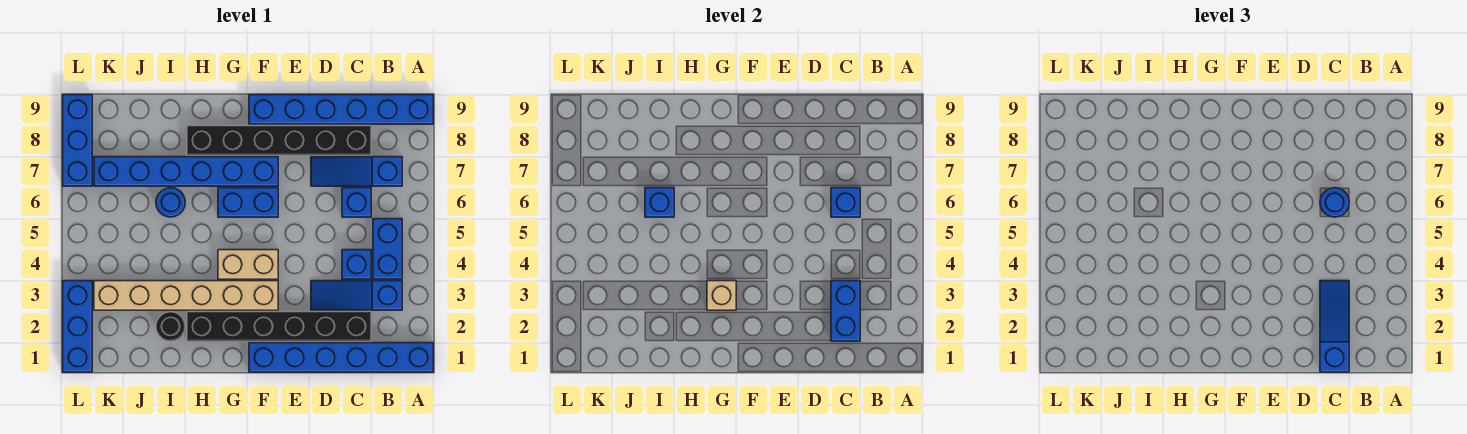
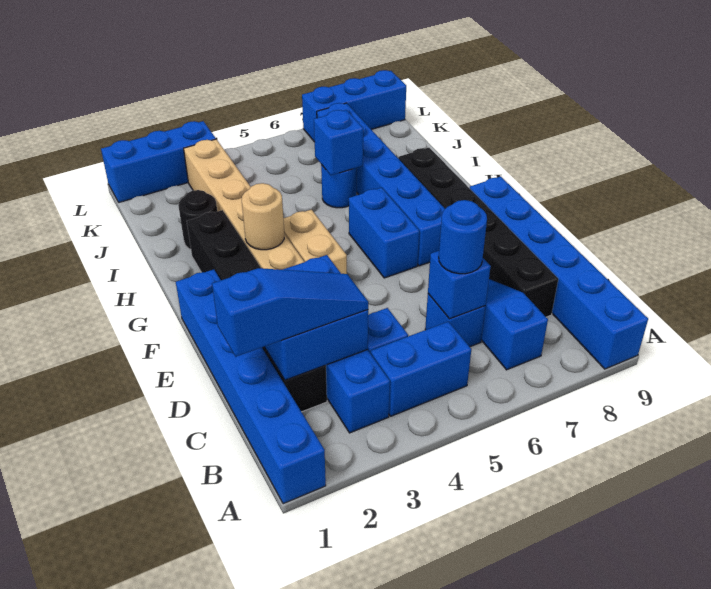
blue 1x2 brick [831,281,860,341] -> blue 2x2 brick [264,255,368,380]
tan 1x1 brick [707,281,736,310] -> tan 1x1 round brick [242,183,284,250]

